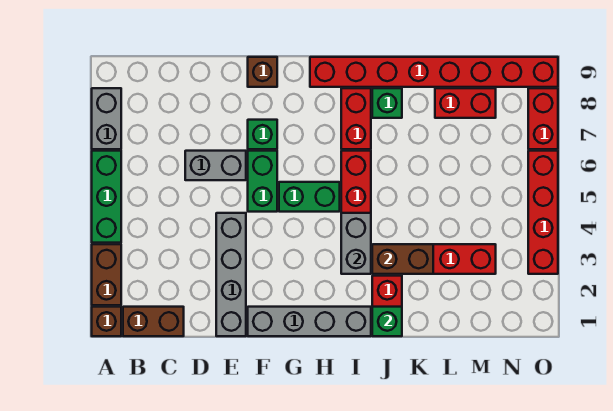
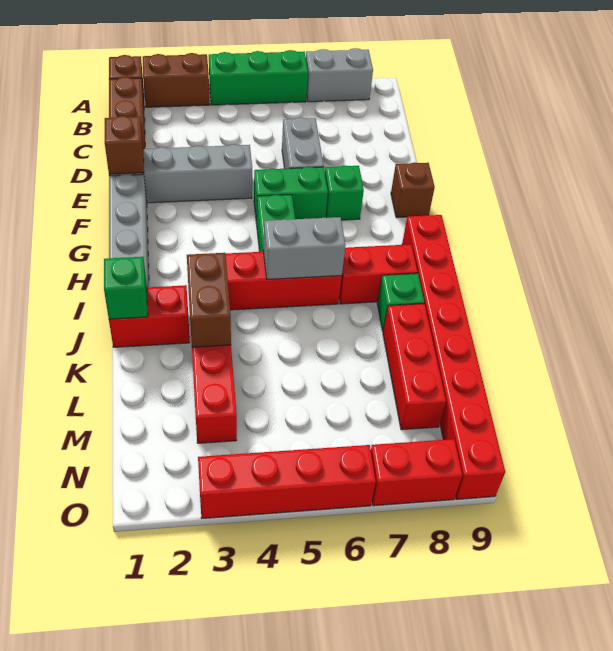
none -> brown 1x1 brick [105,116,144,174]
grey 1x2 brick [341,213,371,274] -> grey 1x2 brick moved to [263,217,346,279]
red 1x2 brick [435,88,496,118] -> red 1x3 brick [383,304,446,430]

